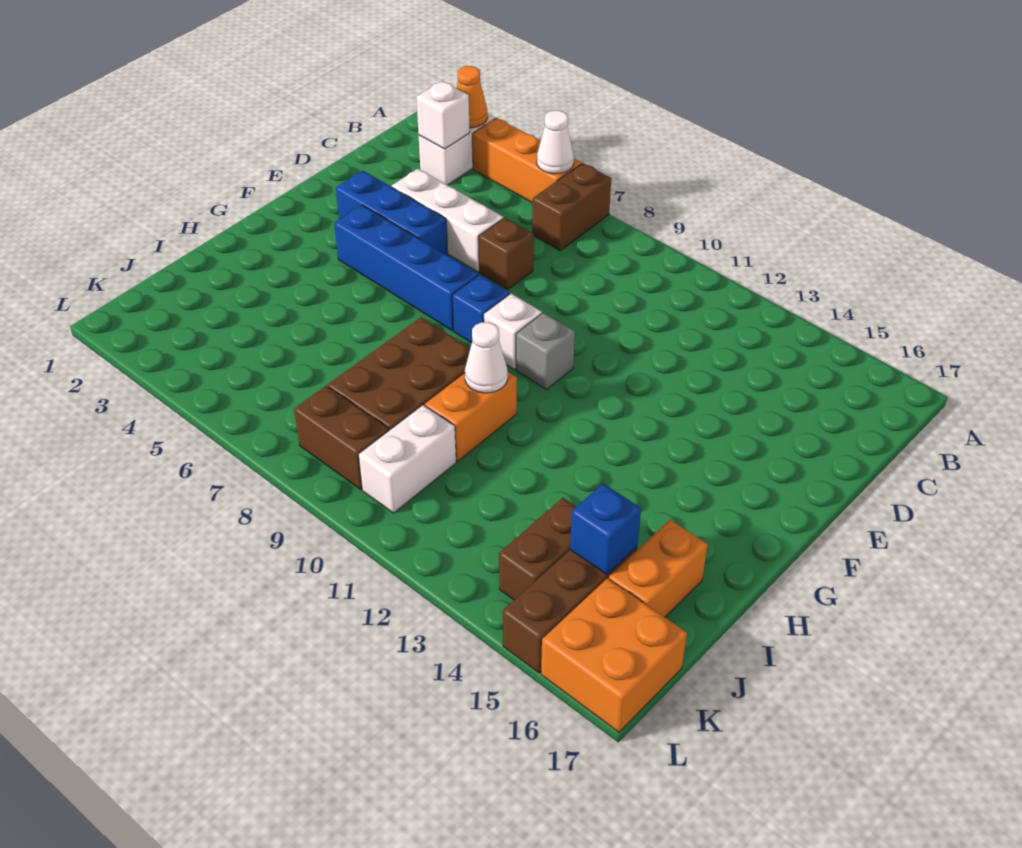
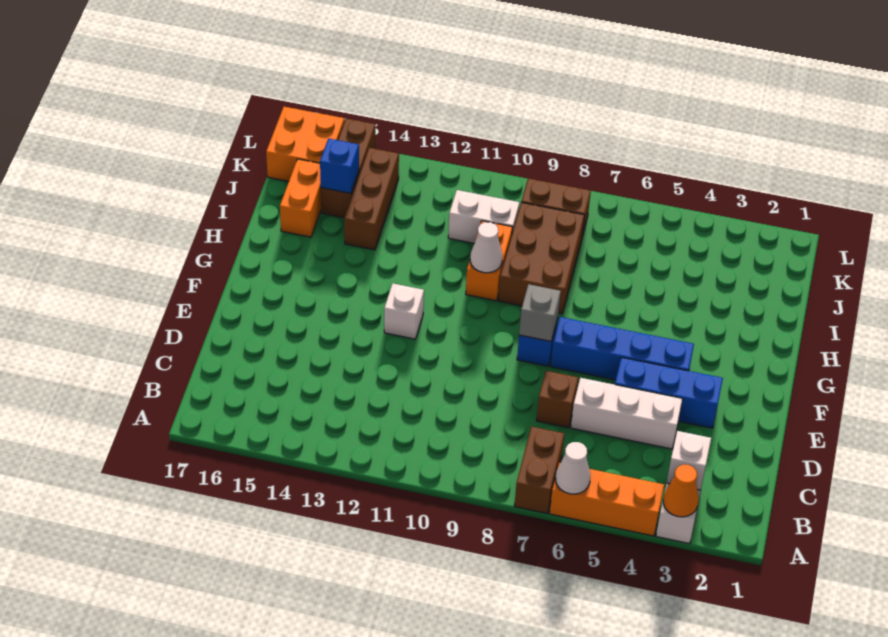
white 1x1 brick [484,294,542,369] -> white 1x1 brick moved to [384,284,424,339]
grey 1x1 brick [516,313,575,390] -> grey 1x1 brick moved to [519,284,561,341]
white 1x2 brick [358,405,456,513] -> white 1x2 brick turned to [448,190,520,243]
brown 1x2 brick [499,498,576,600] -> brown 1x3 brick [344,148,399,250]

